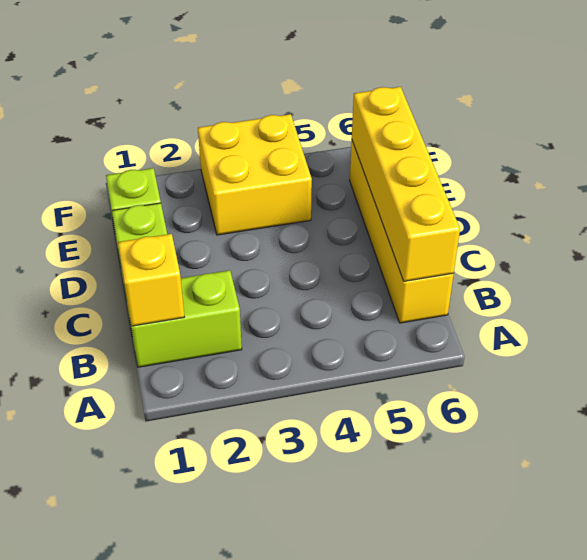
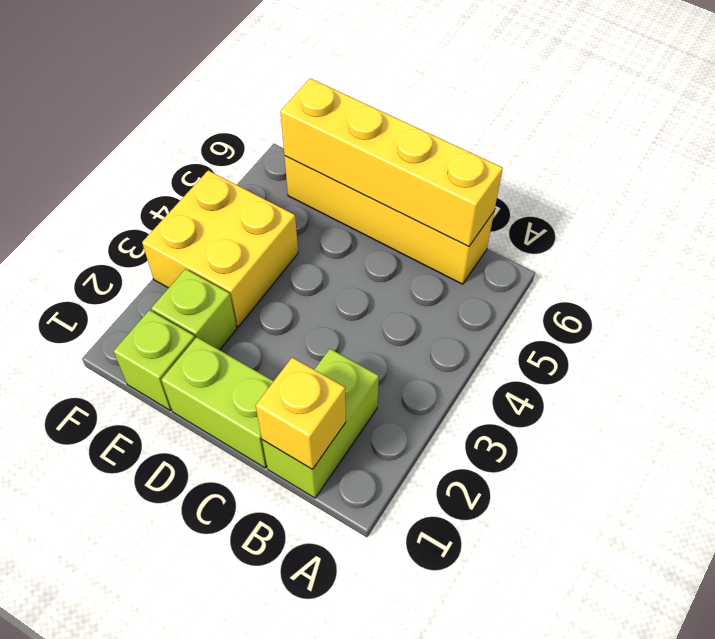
none -> lime 1x1 brick [151,269,237,350]

